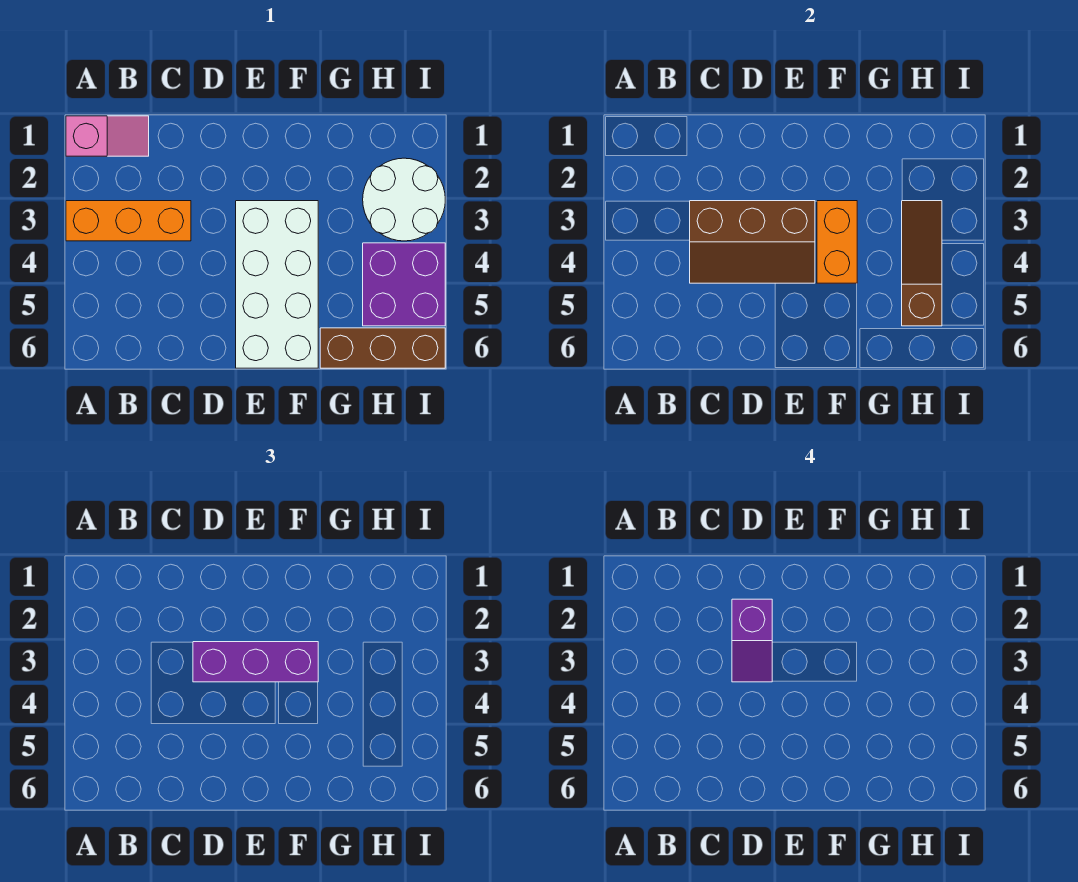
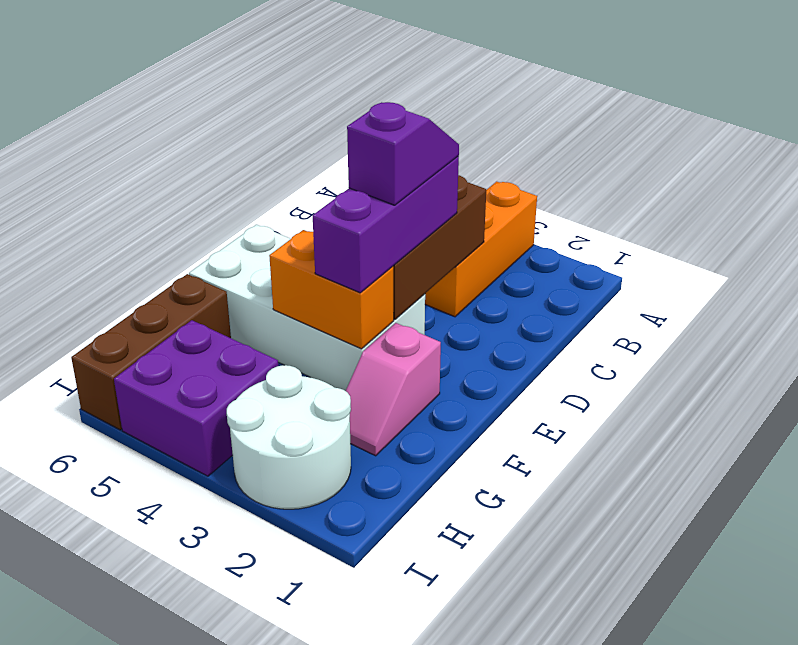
pink 1x2 slope [66,116,149,156] -> pink 1x2 slope moved to [346,323,441,456]
purple 1x2 slope [732,599,772,682] -> purple 1x2 slope turned to [347,102,459,205]
brown 1x3 slope [902,201,942,326] -> none

